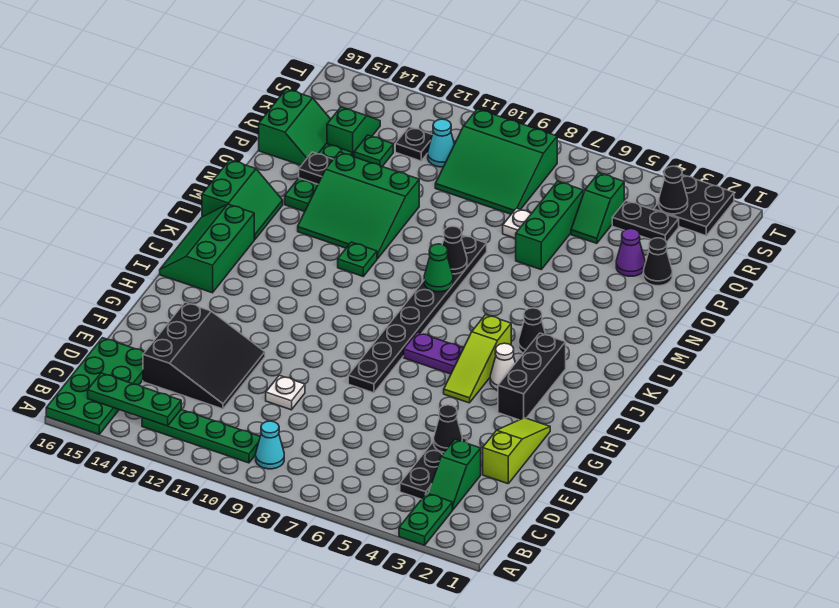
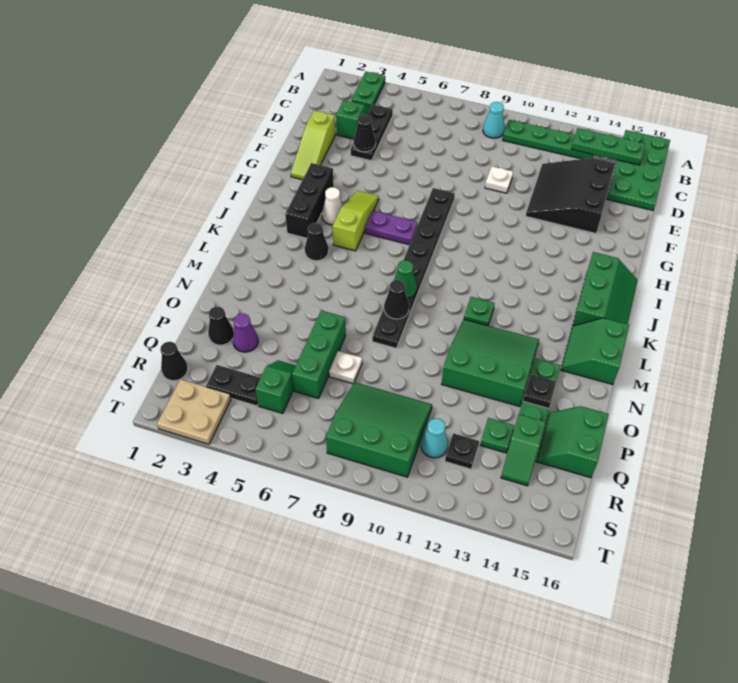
black 2x2 plate [654,175,734,236] -> tan 2x2 plate [157,379,231,444]
black 1x1 cone [659,166,688,214] -> black 1x1 cone moved to [160,342,188,381]

